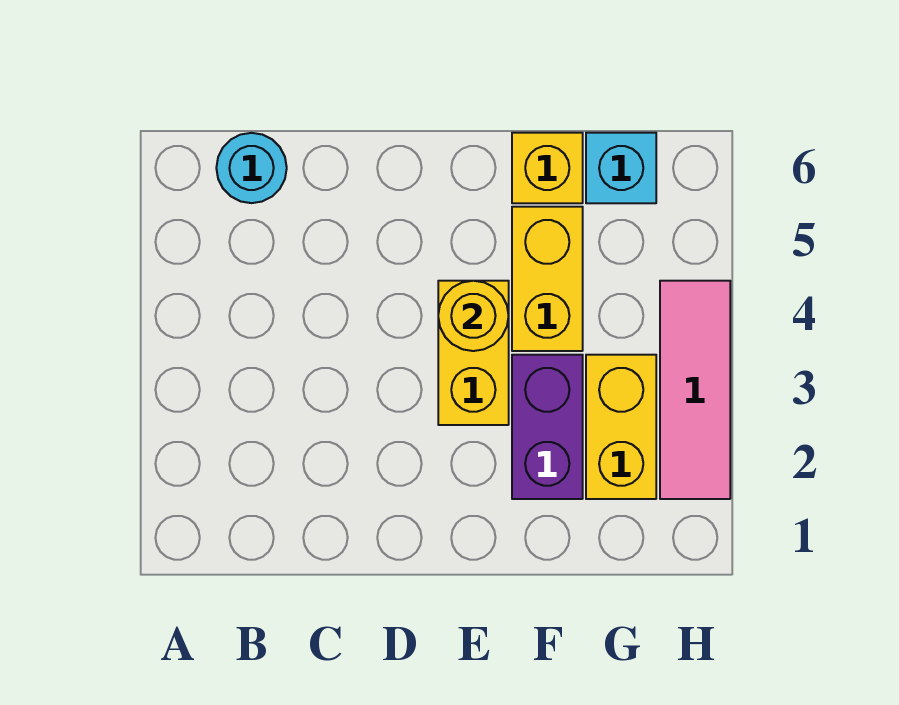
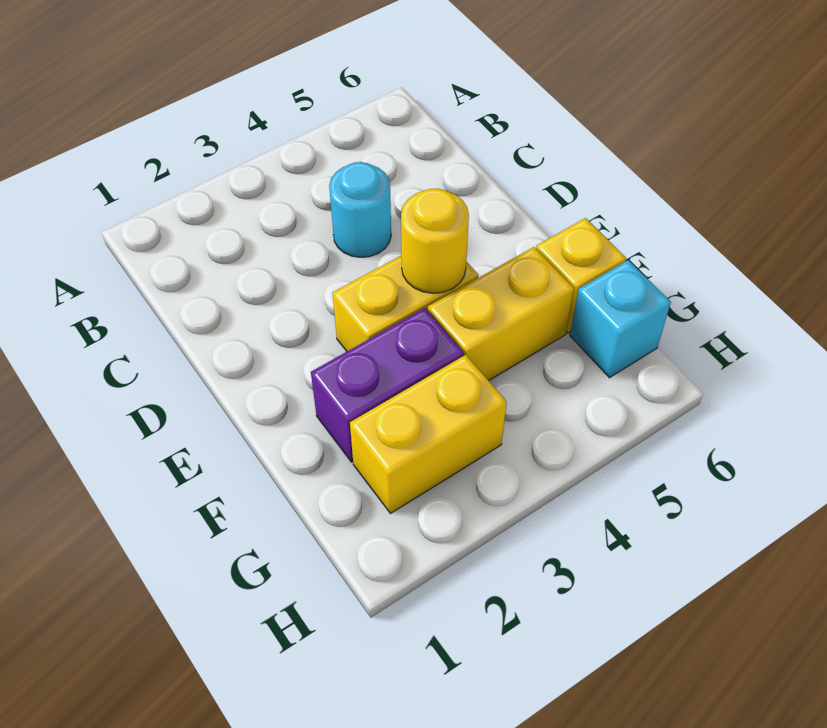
cyan 1x1 round brick [216,133,287,203] -> cyan 1x1 round brick moved to [329,162,391,257]
pink 1x3 tile [660,281,730,499] -> none

